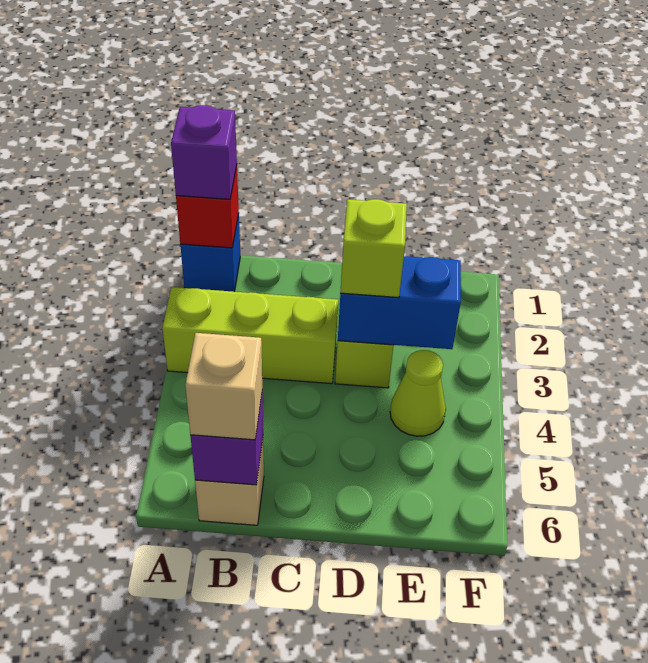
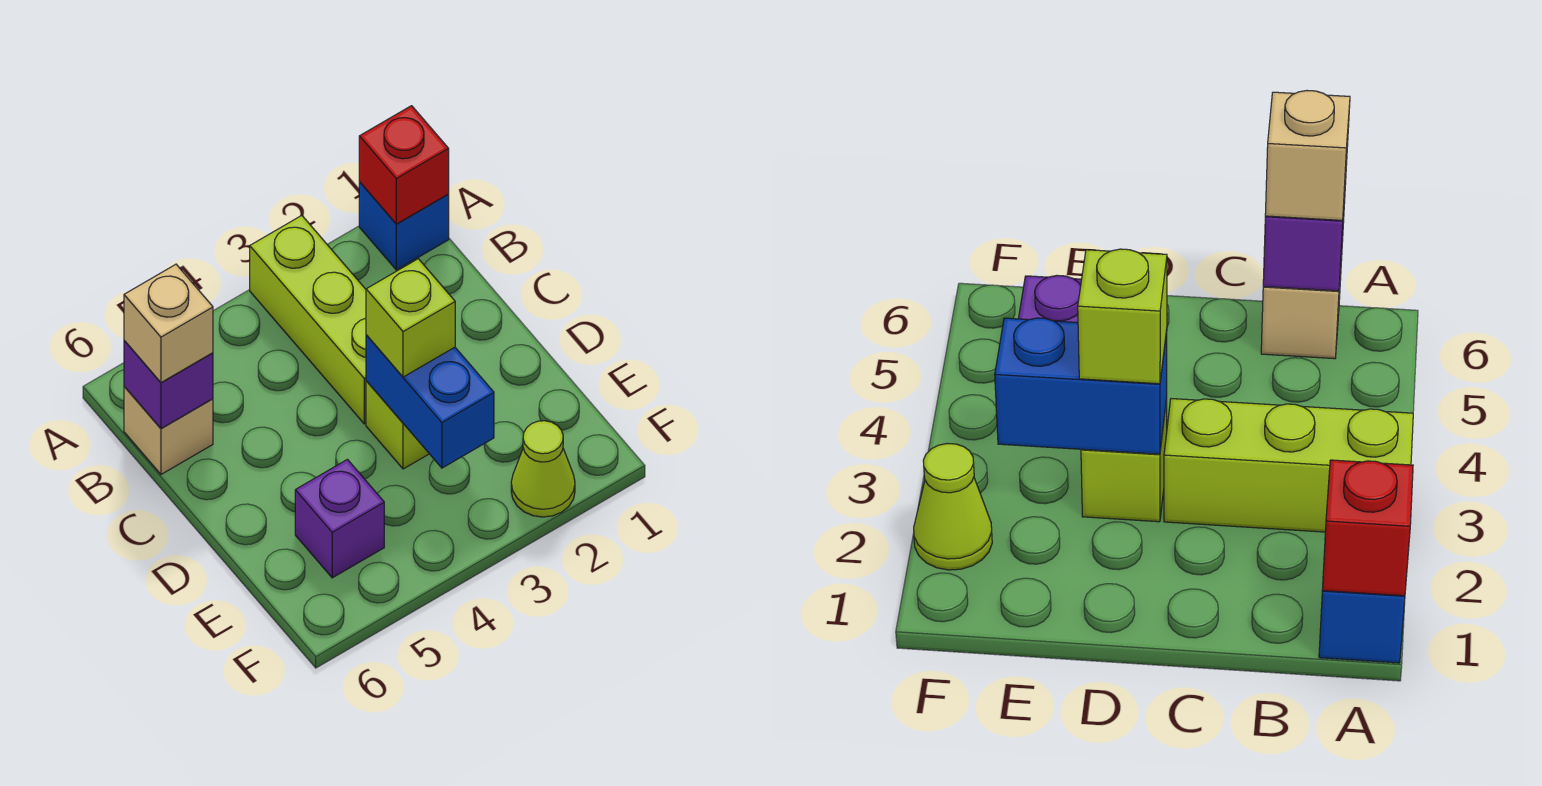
purple 1x1 brick [171,105,237,199] -> purple 1x1 brick moved to [295,459,384,578]
lime 1x1 cone [390,350,446,436] -> lime 1x1 cone moved to [511,421,575,517]

